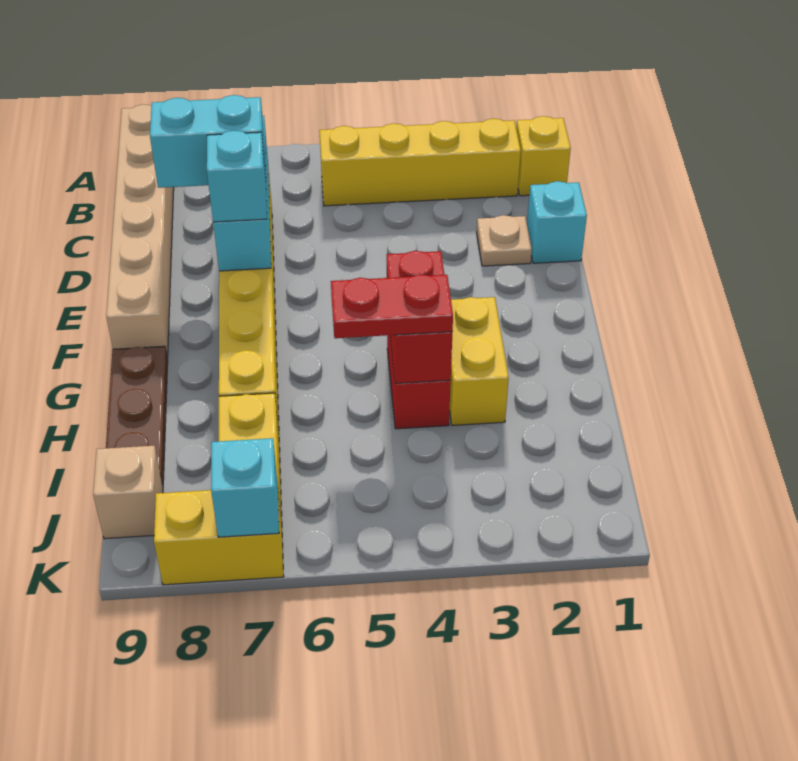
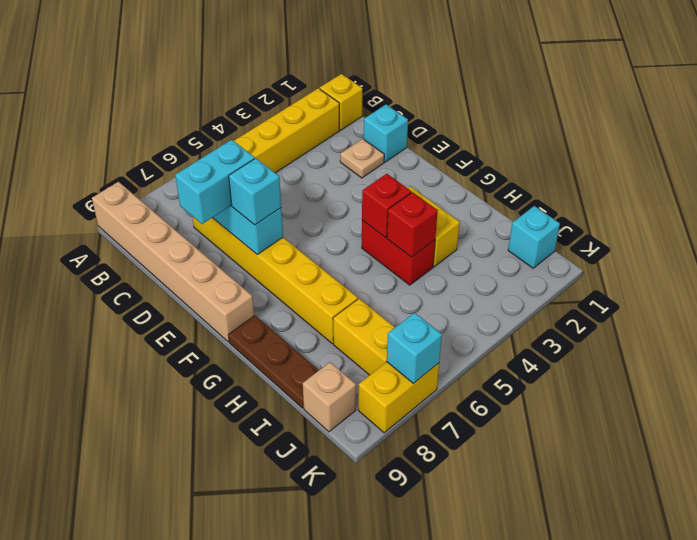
red 1x2 plate [331,274,453,338] -> none
none -> cyan 1x1 brick [508,206,560,268]

